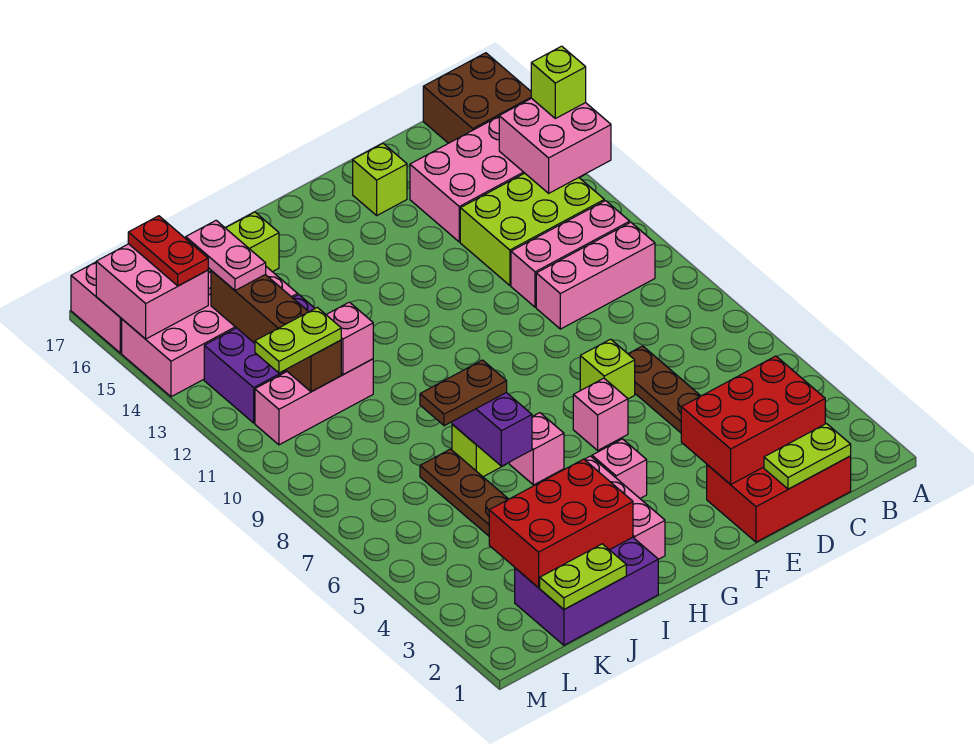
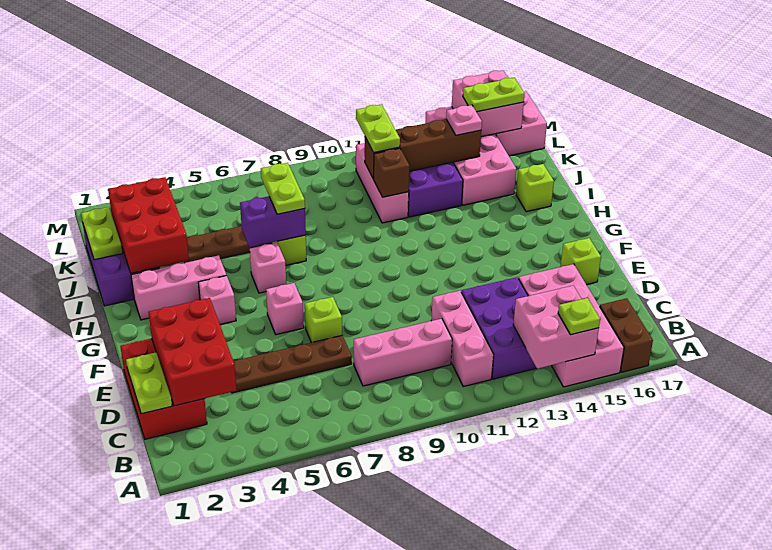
lime 1x1 brick [531,46,586,119] -> lime 1x1 plate [558,298,600,335]
brown 2x2 brick [423,53,531,143] -> brown 1x2 brick [600,298,653,372]
pink 1x3 brick [536,222,655,329] -> pink 1x3 brick turned to [354,319,452,386]
lime 2x3 brick [460,173,604,285] -> purple 2x3 brick [461,277,536,379]
brown 1x2 plate [420,360,507,426] -> lime 1x2 plate [261,163,305,214]
pink 1x1 brick [326,302,373,375] -> brown 1x1 brick [374,148,409,197]
pink 1x2 plate [186,220,266,290] -> pink 1x1 plate [446,105,482,135]
red 1x2 plate [128,216,208,286] -> lime 1x2 plate [463,78,525,112]

